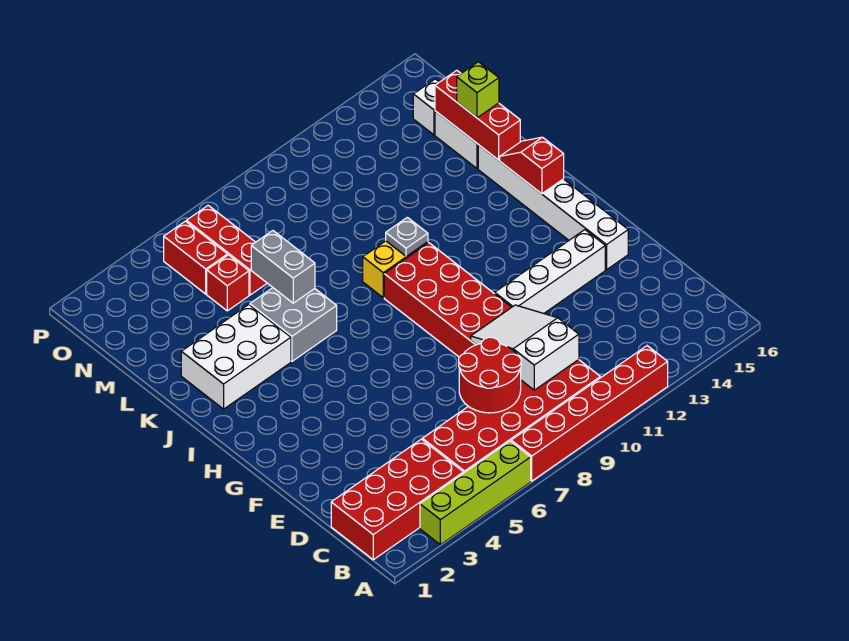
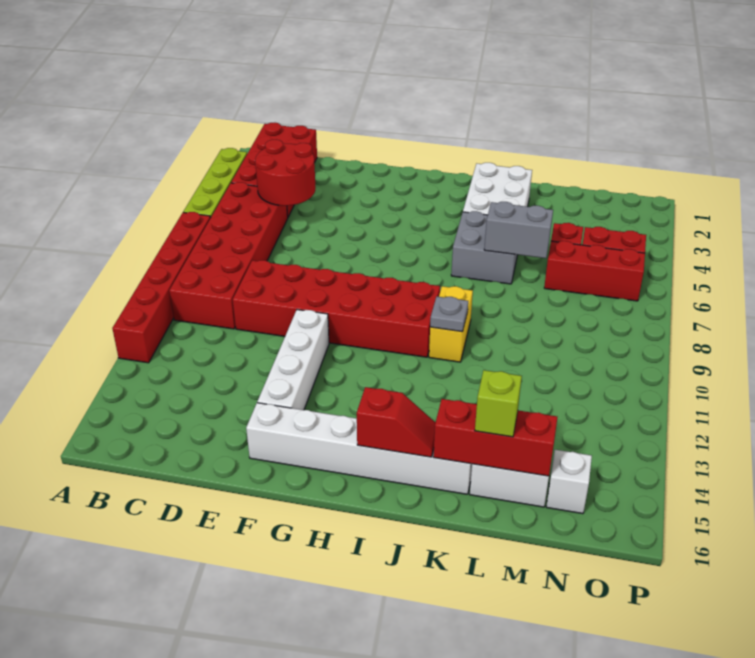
red 2x2 round brick [459,337,521,413] -> red 2x2 round brick moved to [255,140,316,206]
white 2x3 slope [471,305,579,390] -> none

